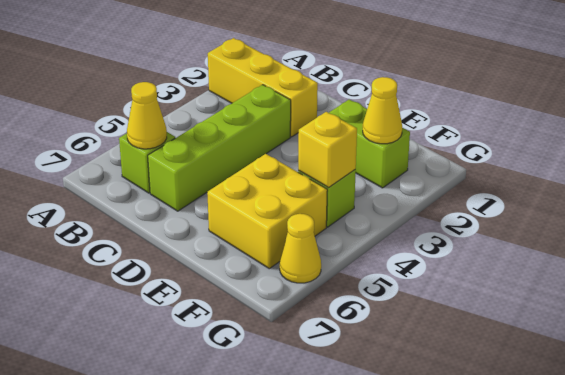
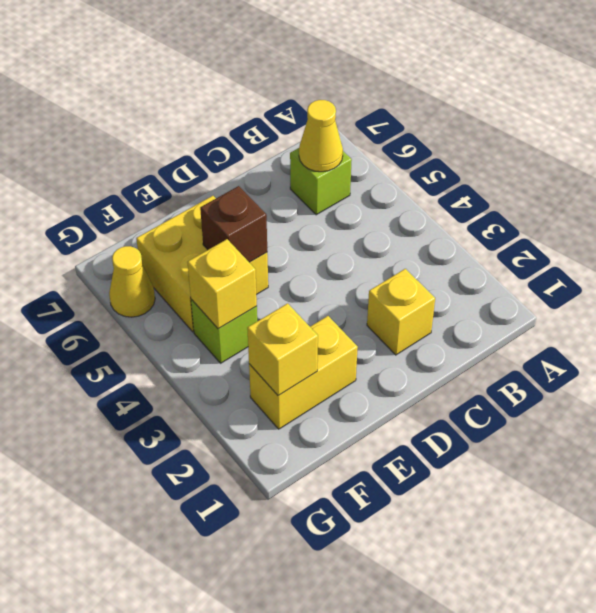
yellow 1x3 brick [208,38,318,137] -> yellow 1x1 brick [367,269,435,355]
lime 1x4 brick [148,85,291,211] -> none
lime 1x2 brick [329,100,410,188] -> yellow 1x2 brick [249,316,358,429]
none -> brown 1x1 brick [200,186,267,262]
yellow 1x1 cone [363,77,402,144] -> yellow 1x1 brick [247,303,318,396]

